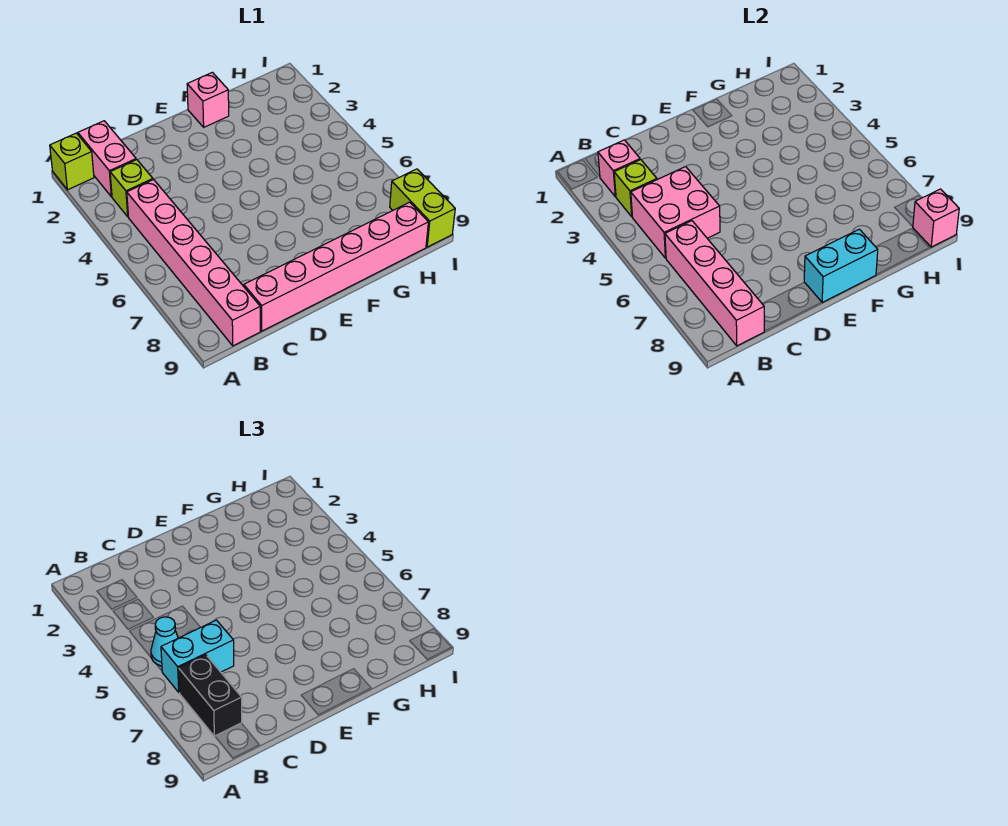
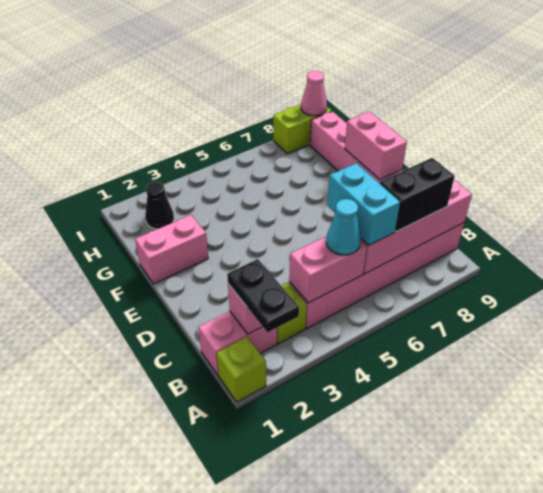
none -> black 1x2 plate [227,259,299,333]
lime 1x1 brick [614,160,657,217] -> none
pink 2x2 brick [631,167,720,258] -> pink 1x2 brick [289,236,367,303]
cyan 1x2 brick [804,229,878,303] -> pink 1x2 brick [345,112,407,180]
pink 1x1 brick [187,72,229,127] -> pink 1x2 brick [135,215,208,284]
none -> black 1x1 cone [145,182,174,229]
pink 1x1 brick [913,189,959,247] -> pink 1x1 cone [301,71,327,116]

